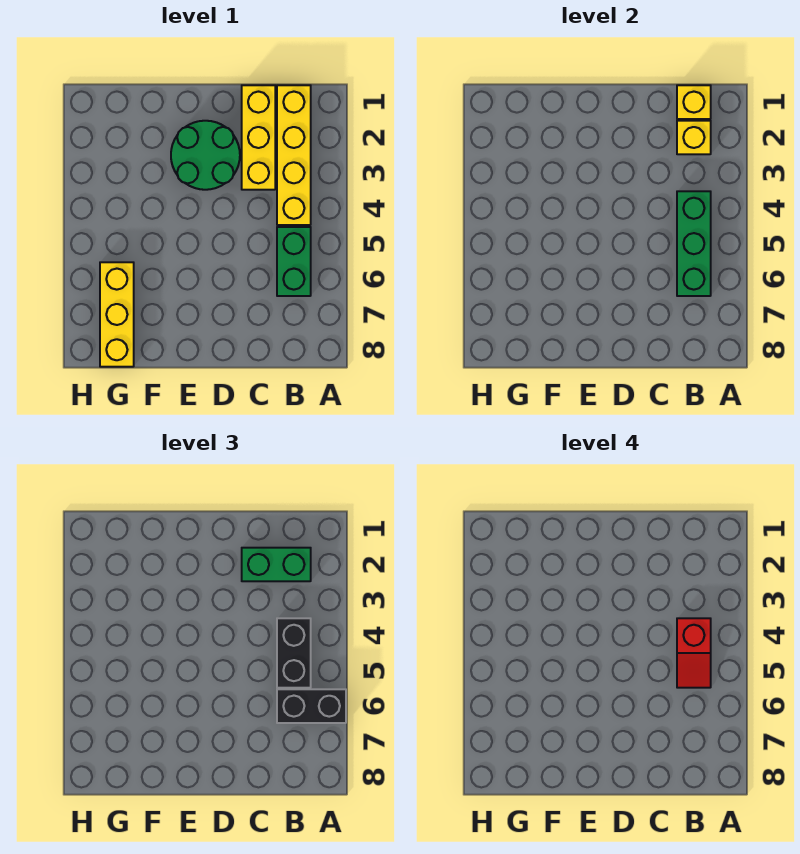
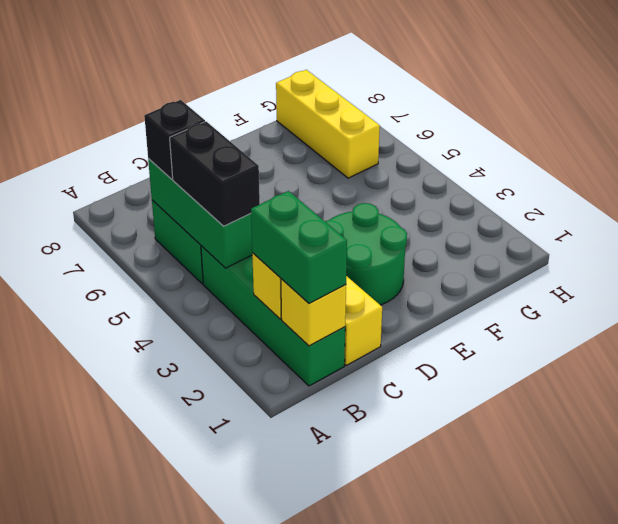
black 1x2 brick [277,689,346,723] -> black 1x1 brick [144,100,205,179]
yellow 1x4 brick [277,85,311,225] -> green 1x4 brick [201,246,345,386]
green 1x2 brick [242,548,311,581] -> green 1x2 brick turned to [251,191,347,303]
red 1x2 slope [677,618,711,688] -> none

